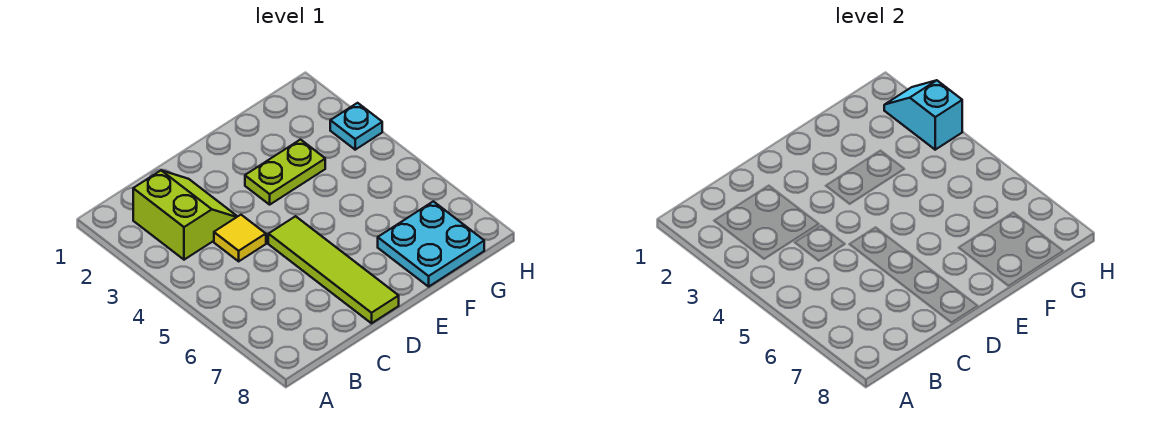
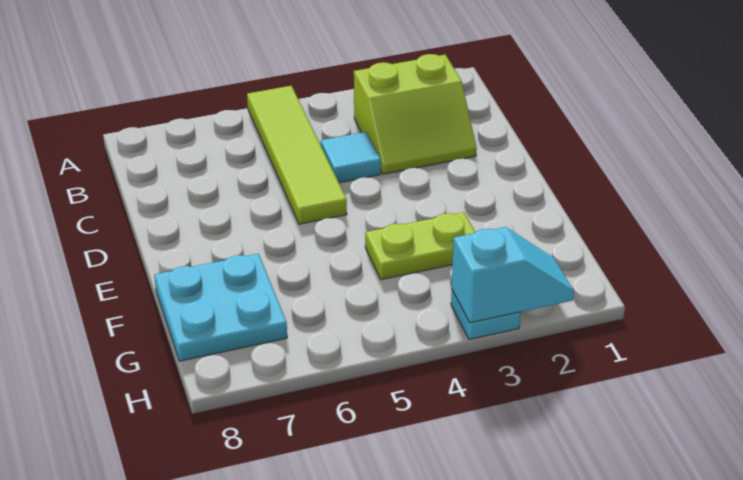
yellow 1x1 tile [214,215,266,261] -> cyan 1x1 tile [321,132,381,183]
lime 1x4 tile [268,216,399,323] -> lime 1x4 tile turned to [247,86,347,224]
lime 1x2 plate [245,140,325,205] -> lime 1x2 plate turned to [365,212,475,280]

